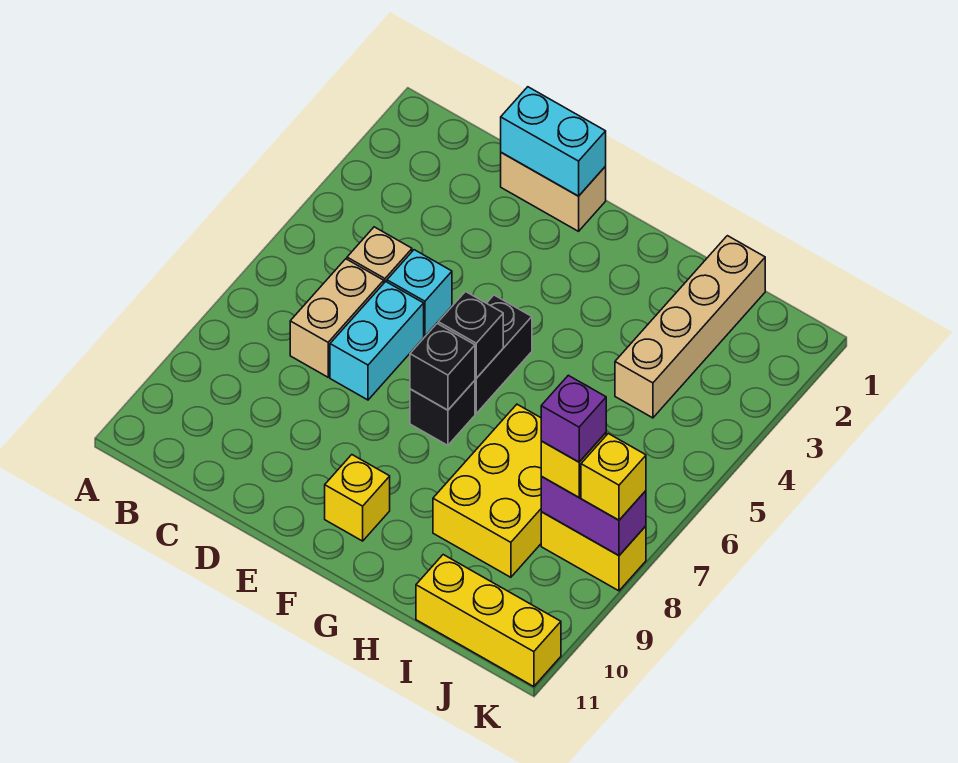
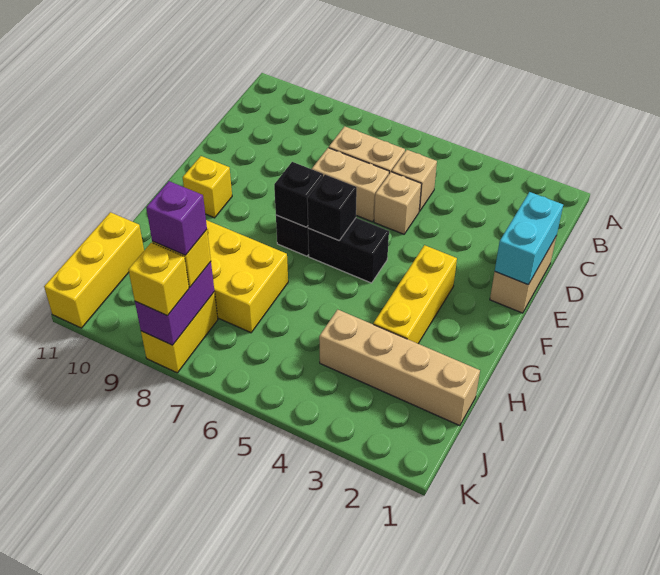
cyan 1x1 brick [387,250,452,336] -> tan 1x1 brick [374,172,421,234]
cyan 1x2 brick [330,282,424,400] -> tan 1x2 brick [312,148,389,222]
none -> yellow 1x3 brick [373,245,457,343]

